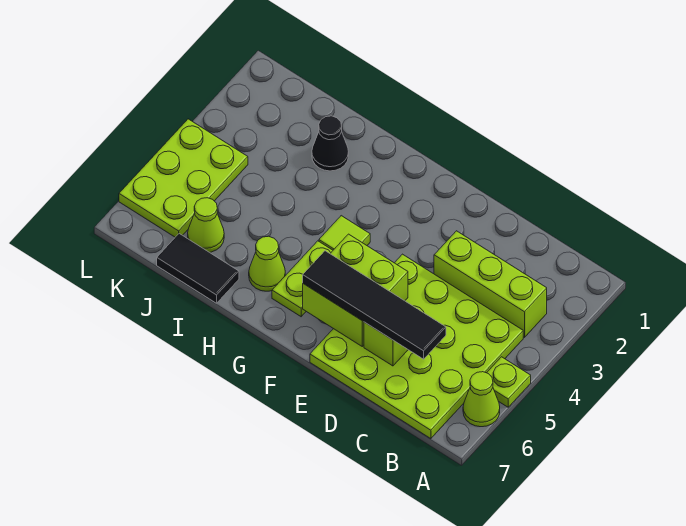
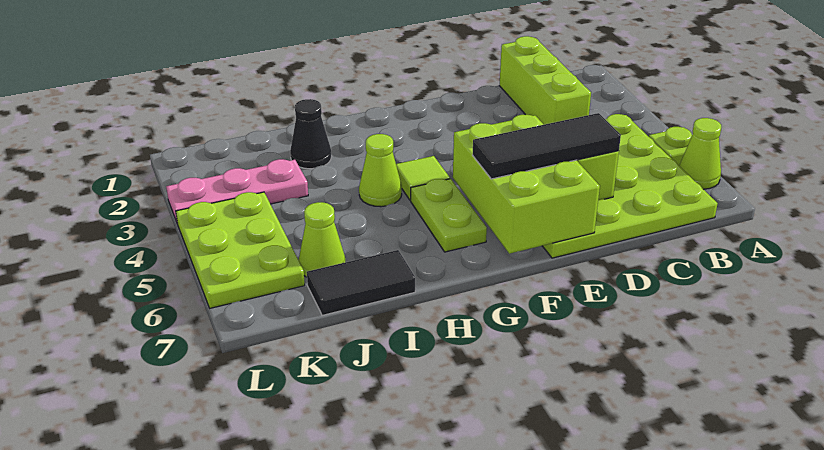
lime 1x3 brick [434,231,547,337] -> lime 1x3 brick turned to [499,36,591,125]
black 1x4 tile [303,251,446,359] -> black 1x3 tile [473,113,621,179]
lime 2x2 brick [303,234,408,346] -> lime 2x3 brick [453,115,600,254]
lime 1x1 cone [249,236,285,291] -> lime 1x1 cone moved to [359,134,402,207]
none -> pink 1x3 plate [166,159,308,224]

